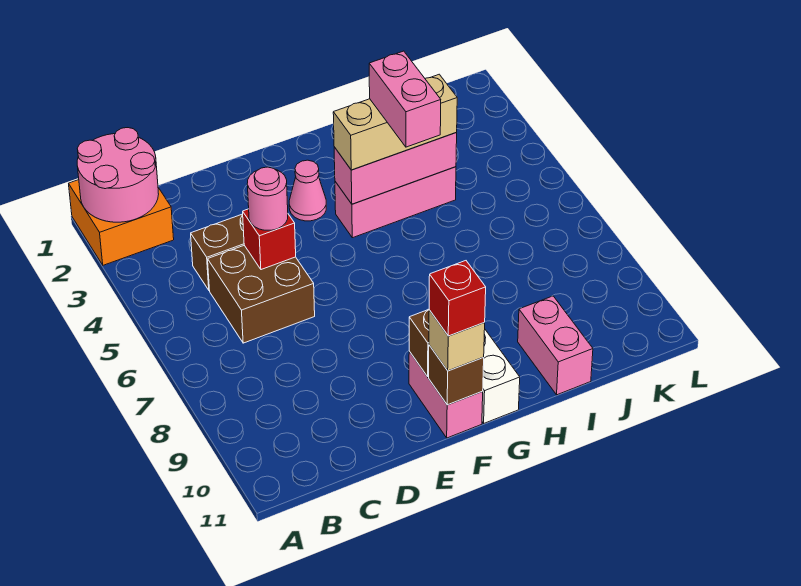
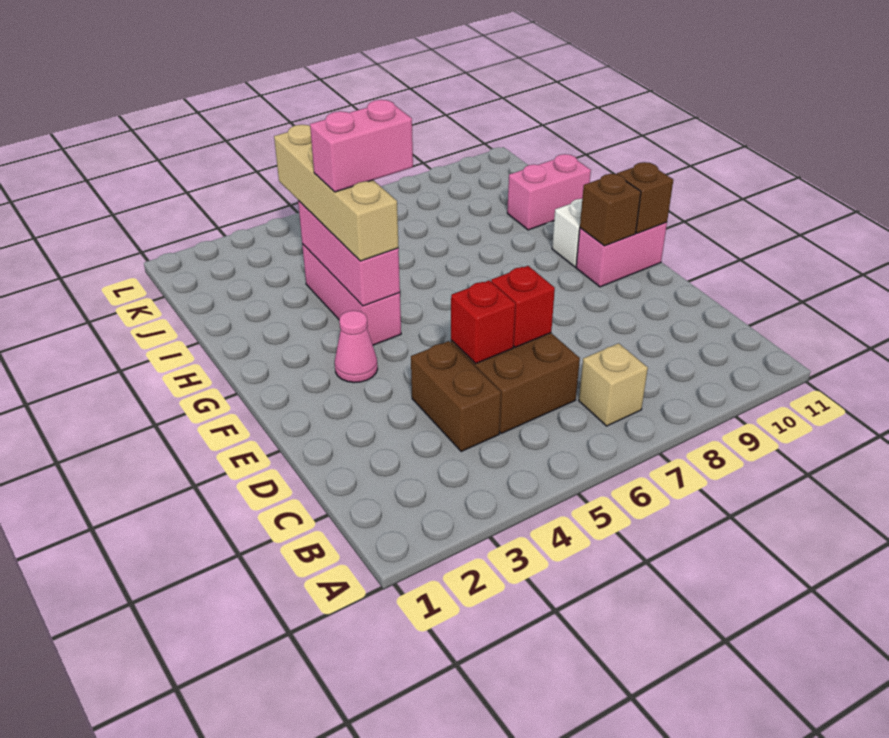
orange 2x2 brick [69,180,174,265] -> none
pink 2x2 round brick [77,128,159,222] -> none
pink 1x1 round brick [247,167,288,230] -> none
tan 1x1 brick [429,310,485,371] -> tan 1x1 brick moved to [579,343,648,426]
red 1x1 brick [429,261,486,336] -> red 1x1 brick moved to [491,266,555,347]
tan 1x3 brick [333,74,457,170] -> tan 1x4 brick [274,125,399,261]

